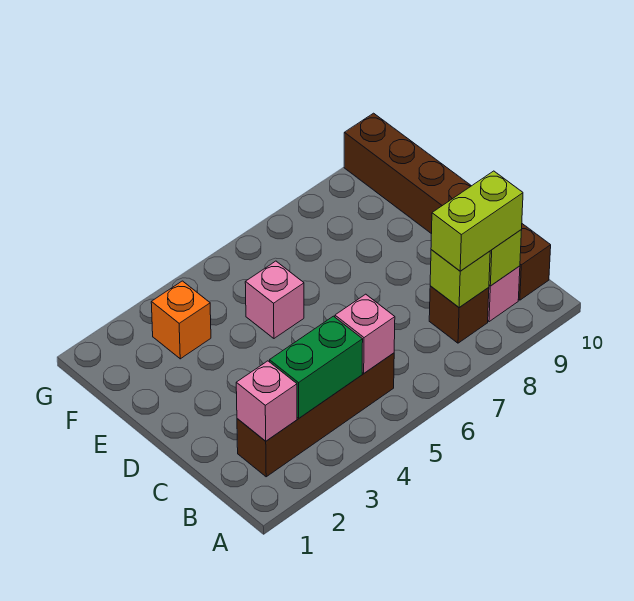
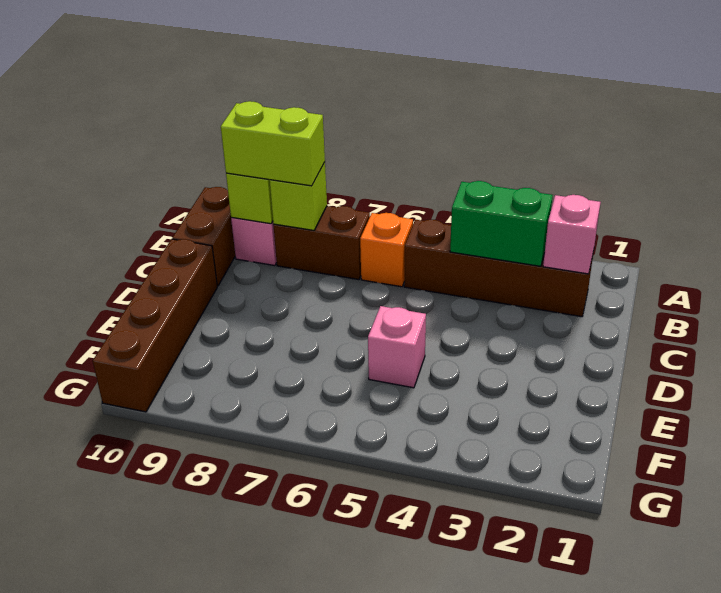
pink 1x1 brick [335,294,395,373] -> none
brown 1x1 brick [429,286,489,343] -> brown 1x2 brick [273,206,370,280]
orange 1x1 brick [151,281,211,359] -> orange 1x1 brick moved to [360,213,413,287]

